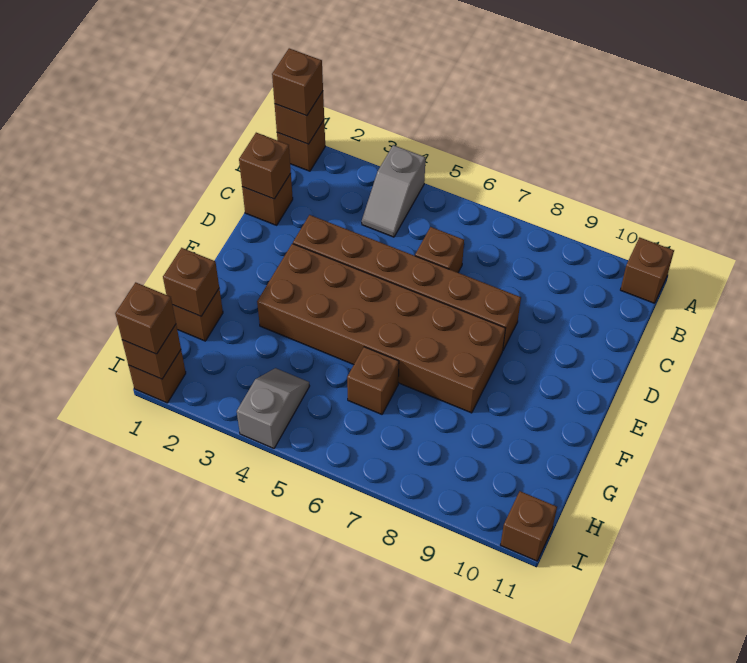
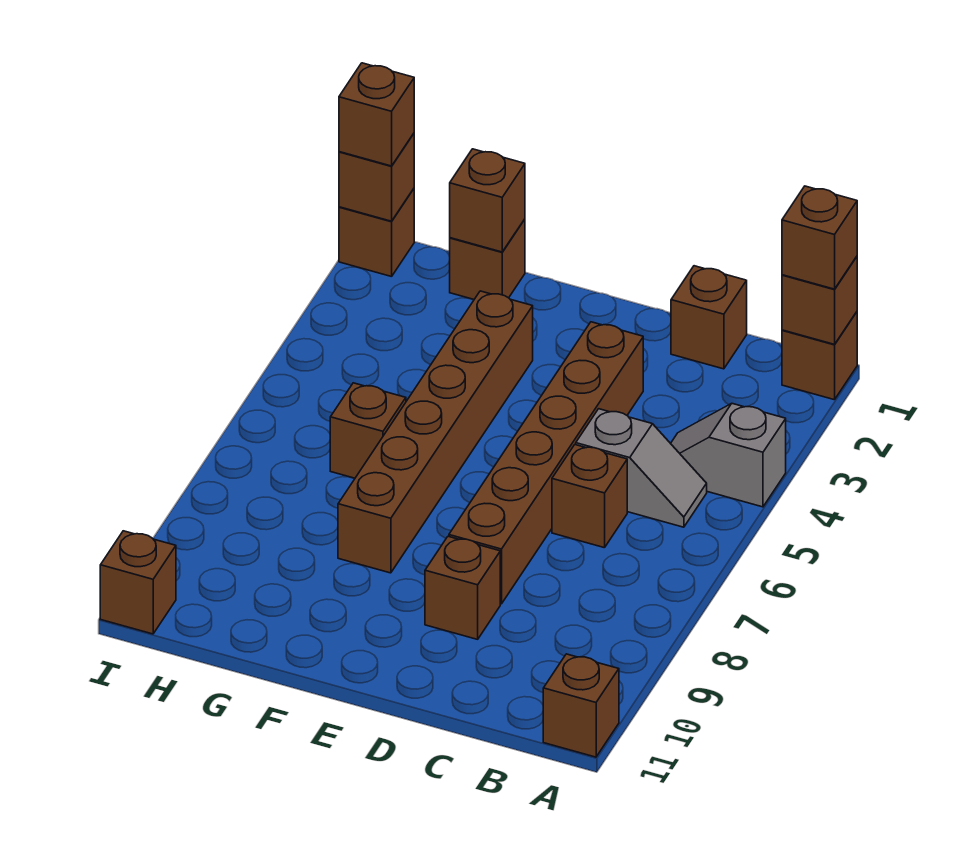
brown 1x1 brick [239,133,291,199] -> brown 1x1 brick moved to [425,536,500,639]
brown 2x6 brick [257,244,505,413] -> brown 1x6 brick [338,291,533,573]
grey 1x2 slope [237,368,309,448] -> grey 1x2 slope moved to [576,409,707,527]

